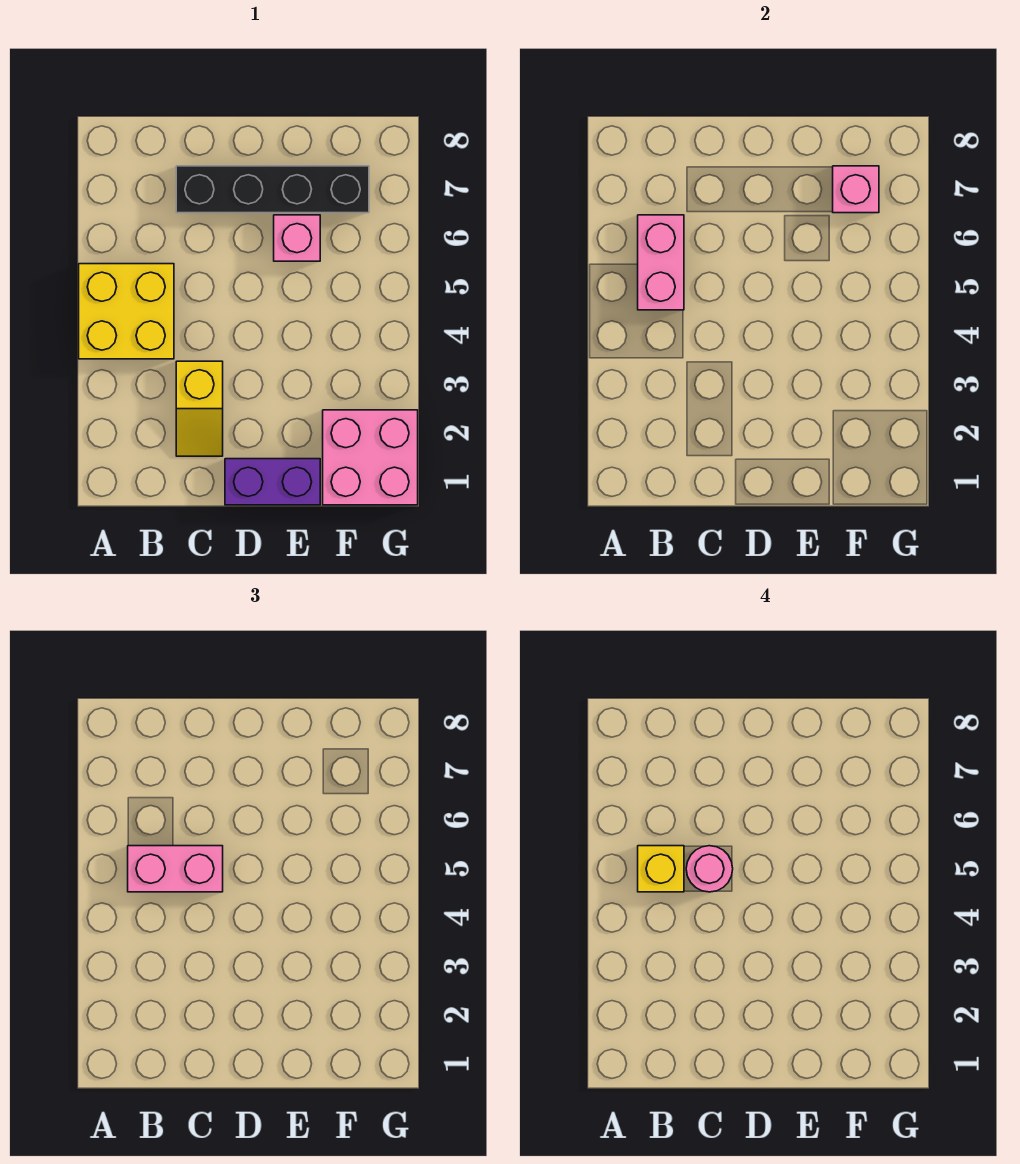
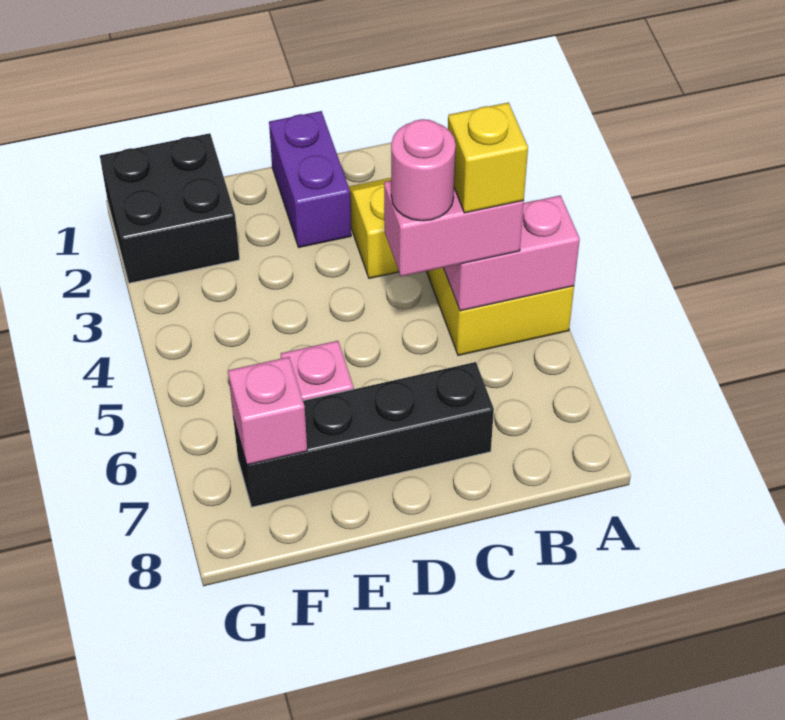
pink 1x2 brick [638,215,684,310] -> pink 1x2 brick turned to [444,195,580,311]
purple 1x2 brick [225,459,320,505] -> purple 1x2 brick turned to [269,111,351,247]
pink 2x2 brick [323,410,418,505] -> black 2x2 brick [100,133,240,283]

